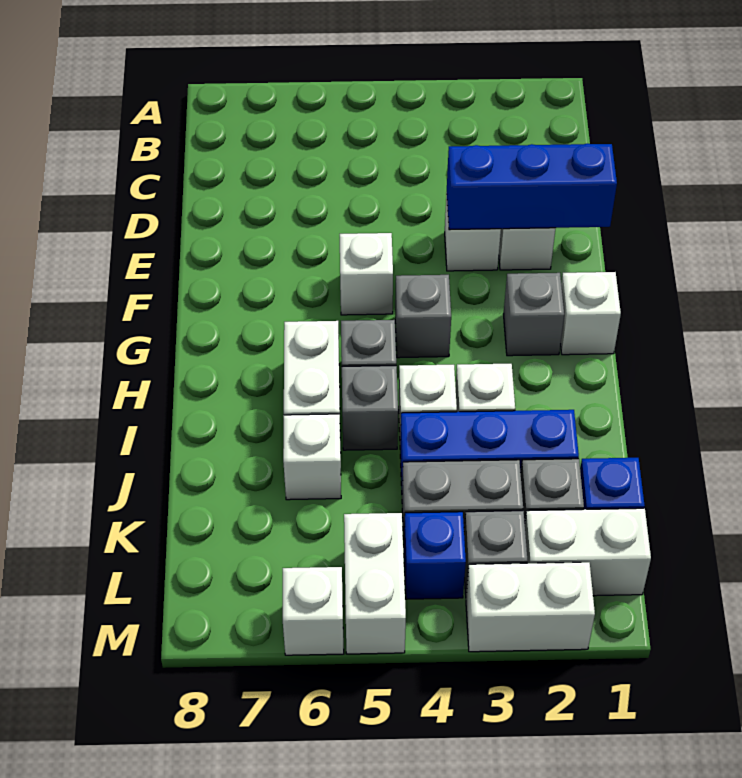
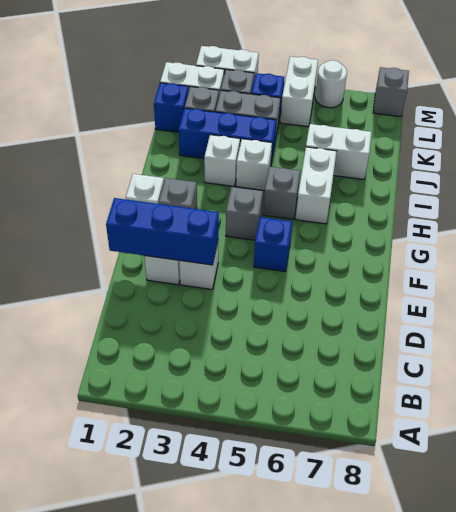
white 1x1 brick [340,233,393,315] -> blue 1x1 brick [254,217,292,272]
grey 1x1 brick [342,366,398,450] -> grey 1x1 brick moved to [373,67,409,117]
white 1x1 brick [283,414,341,500] -> white 1x2 brick [306,124,372,179]
white 1x1 brick [283,567,344,655] -> white 1x1 round brick [315,60,347,108]

